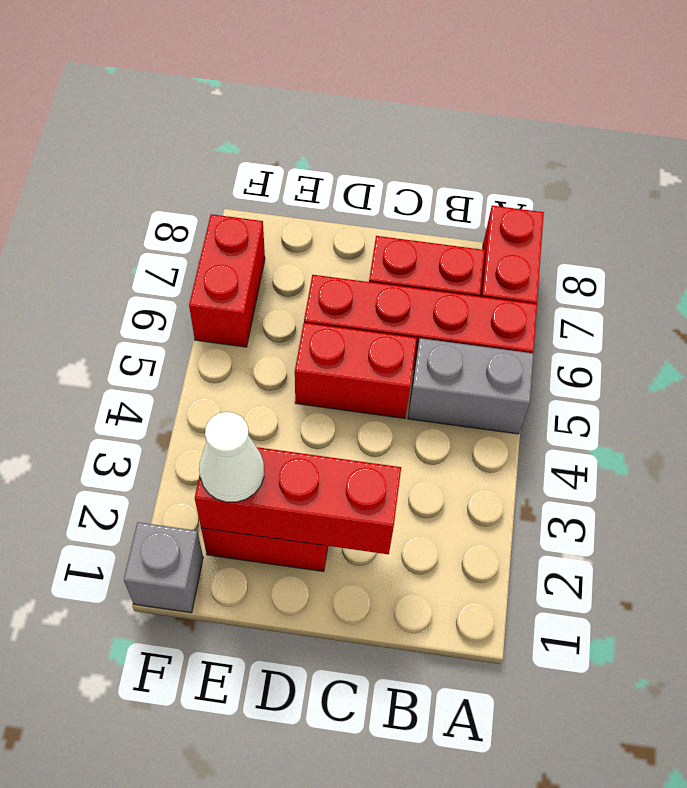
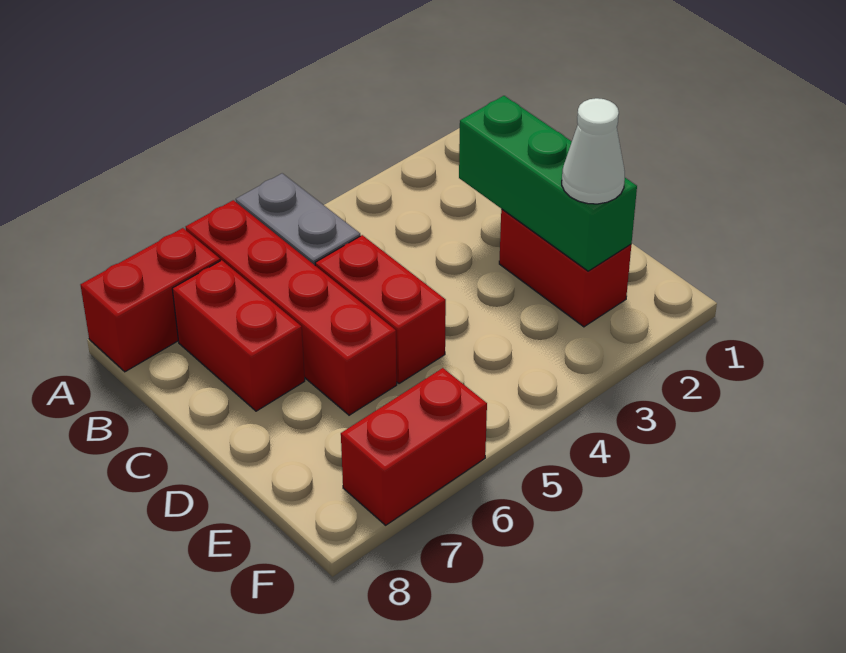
red 1x3 brick [195,447,401,554] -> green 1x3 brick [459,96,637,271]
grey 1x1 brick [124,522,203,613] -> none

